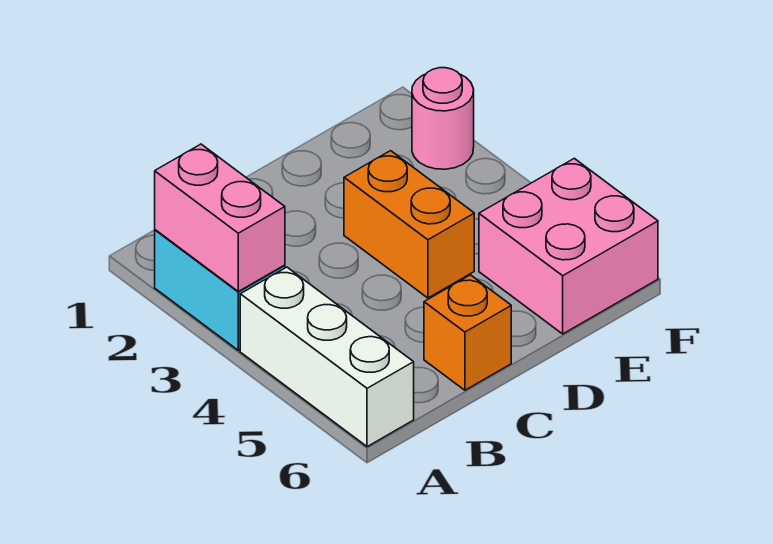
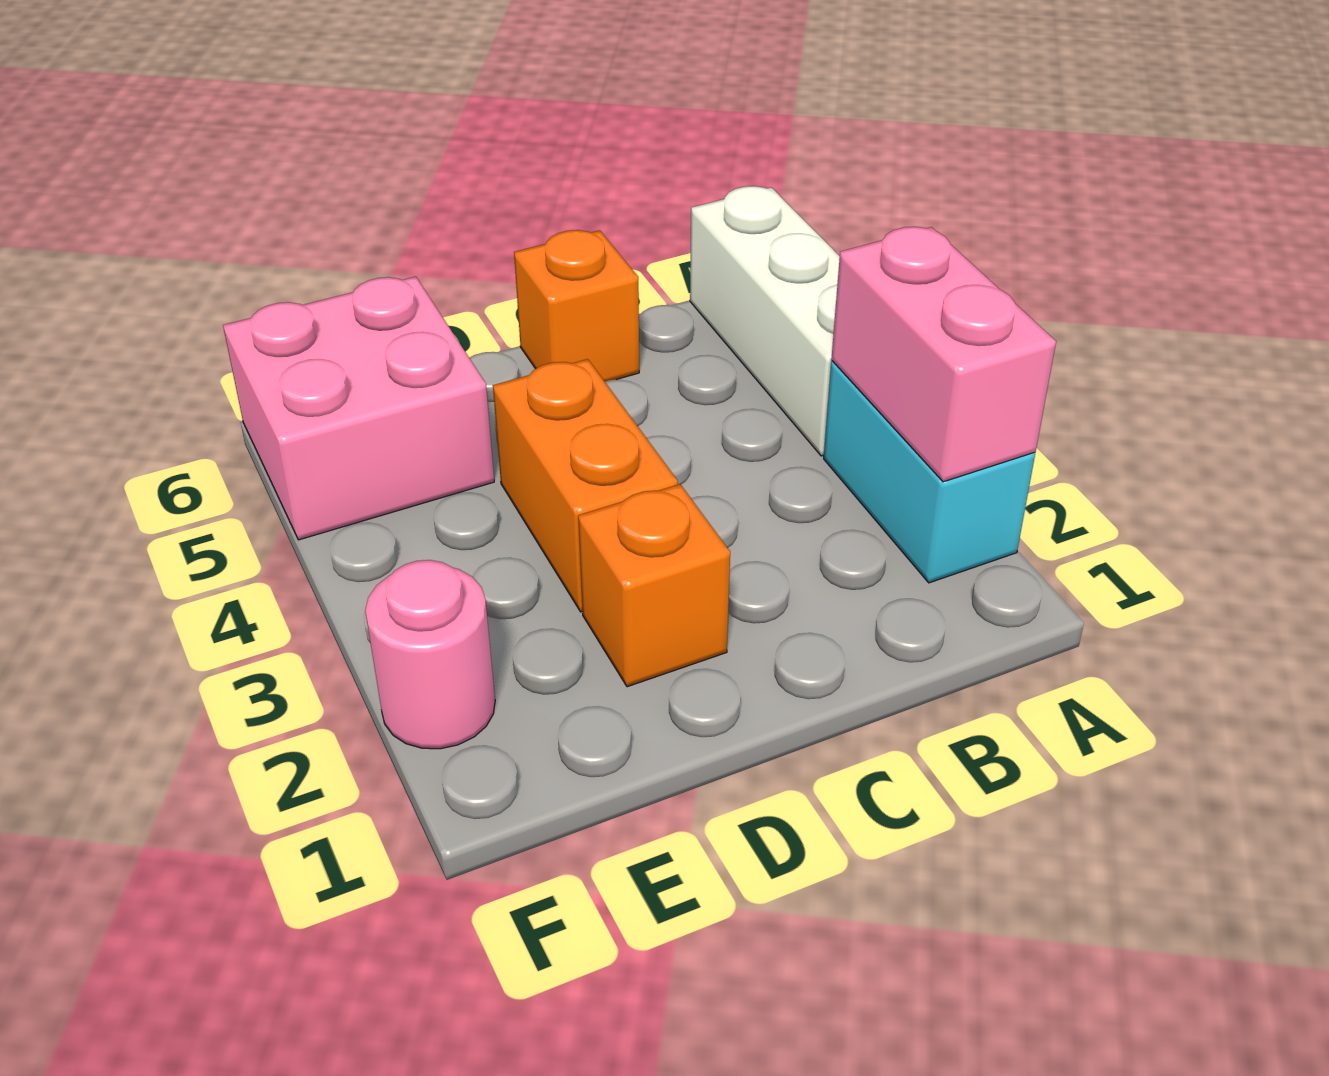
none -> orange 1x1 brick [578,484,730,687]

